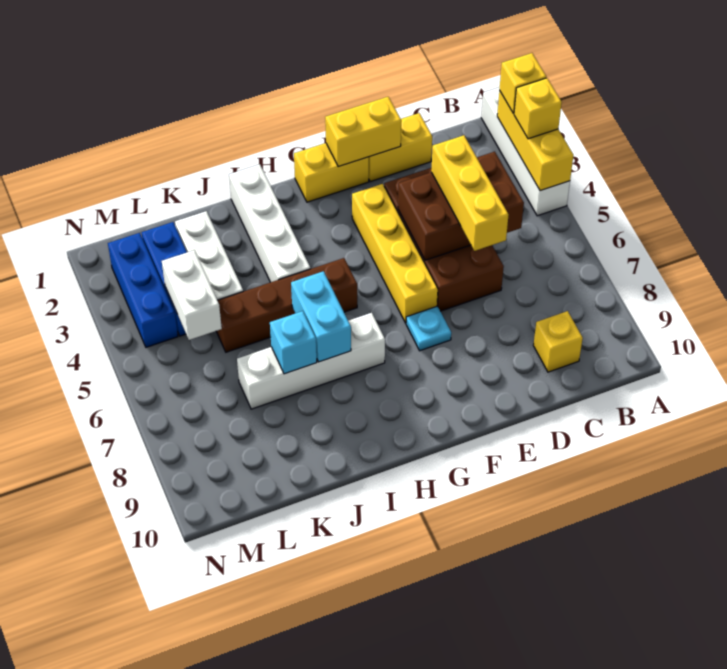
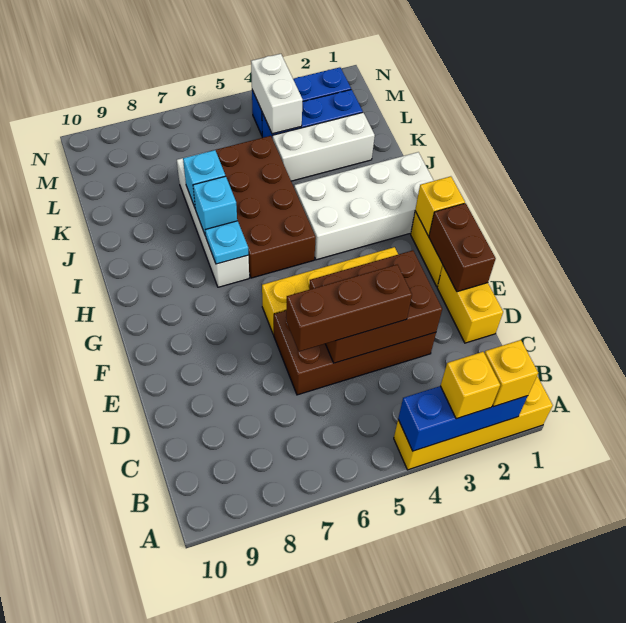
white 1x4 brick [481,87,570,216] -> yellow 1x4 brick [394,376,553,470]
yellow 1x3 brick [497,90,573,191] -> blue 1x3 brick [398,386,528,451]
brown 2x3 brick [398,151,524,260] -> brown 2x3 brick turned to [309,250,442,363]
yellow 1x1 brick [533,311,583,372] -> yellow 1x1 brick moved to [415,176,465,236]
yellow 1x3 brick [431,135,508,251] -> brown 1x3 brick [286,265,412,352]
yellow 1x2 brick [325,97,401,167] -> brown 1x2 brick [429,203,496,292]
cyan 1x1 plate [406,306,451,351] -> cyan 1x1 plate moved to [205,221,248,264]
brown 1x4 brick [216,258,357,352] -> brown 2x4 brick [216,136,316,278]
white 1x4 brick [229,164,310,282] -> white 2x4 brick [294,152,434,260]
cyan 1x2 brick [291,271,351,362] -> cyan 1x1 brick [193,176,237,236]
white 1x2 brick [162,250,222,340] -> white 1x2 brick turned to [251,54,303,134]

